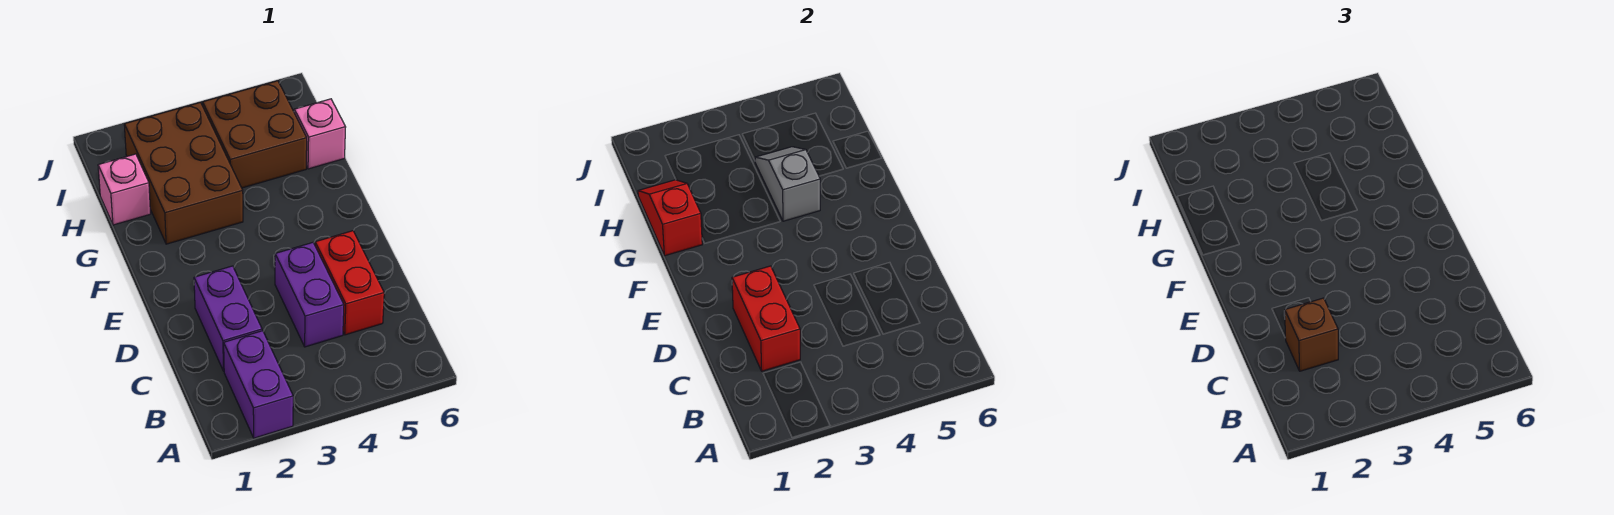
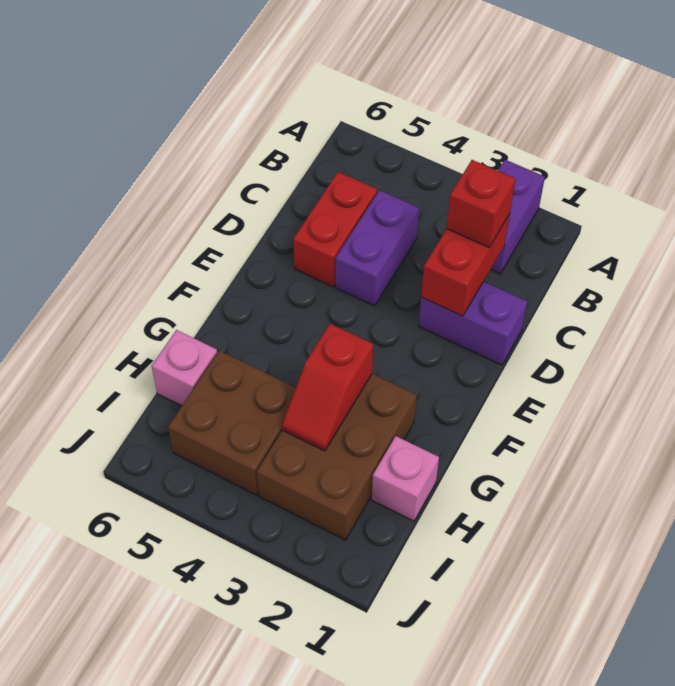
purple 1x2 brick [194,266,262,371] -> purple 1x2 brick turned to [419,282,527,365]
brown 1x1 brick [1284,298,1338,371] -> red 1x1 brick [447,160,515,247]
red 1x2 slope [638,180,702,256] -> red 1x2 slope moved to [282,324,373,451]
grey 1x2 slope [755,147,820,221] -> none

